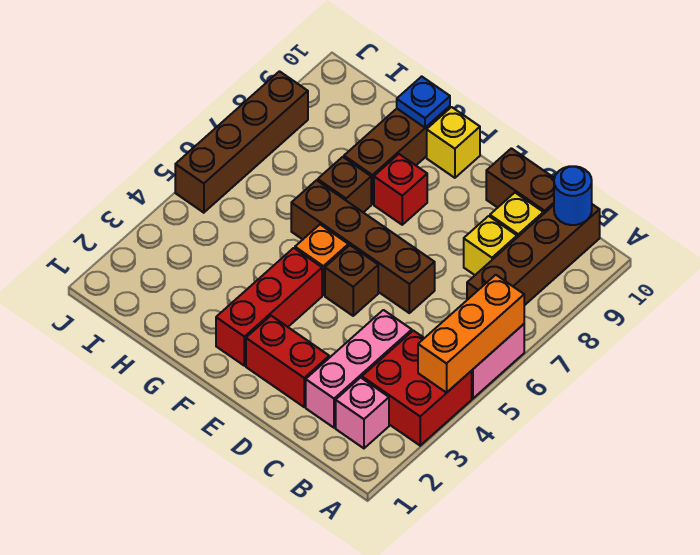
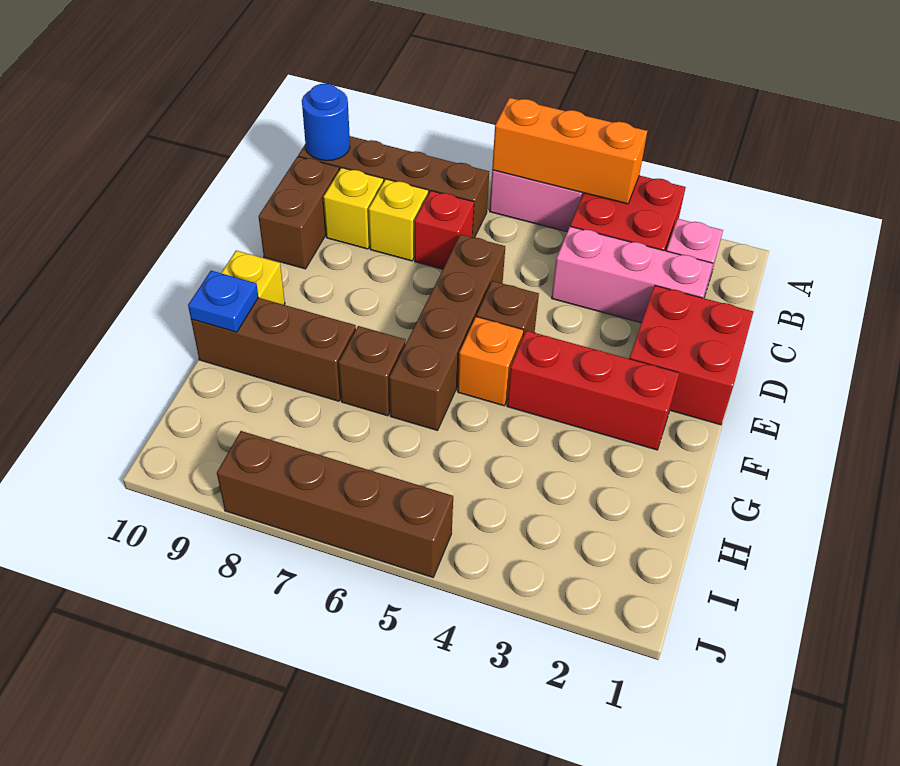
red 1x2 brick [246,316,329,407] -> red 2x2 brick [629,286,753,425]
red 1x1 brick [374,154,427,225] -> red 1x1 brick moved to [415,191,474,269]

